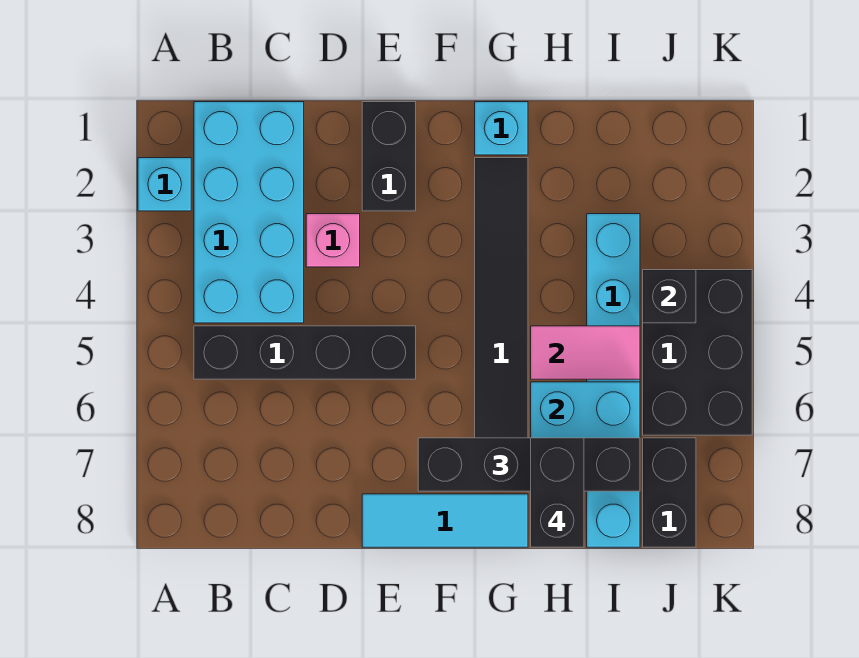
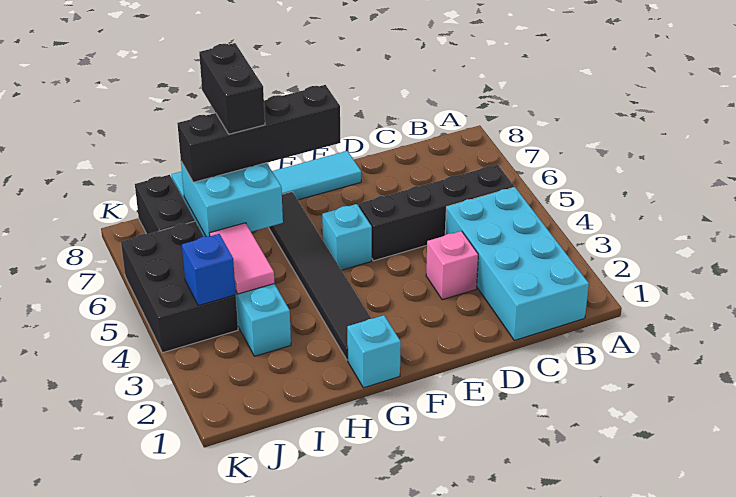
cyan 1x1 brick [138,158,191,211] -> cyan 1x1 brick moved to [322,204,372,270]
black 1x2 brick [362,102,416,211] -> none
pink 1x2 tile [531,326,640,379] -> pink 1x2 tile turned to [209,223,275,294]
black 1x1 brick [643,270,696,323] -> blue 1x1 brick [182,234,236,305]

